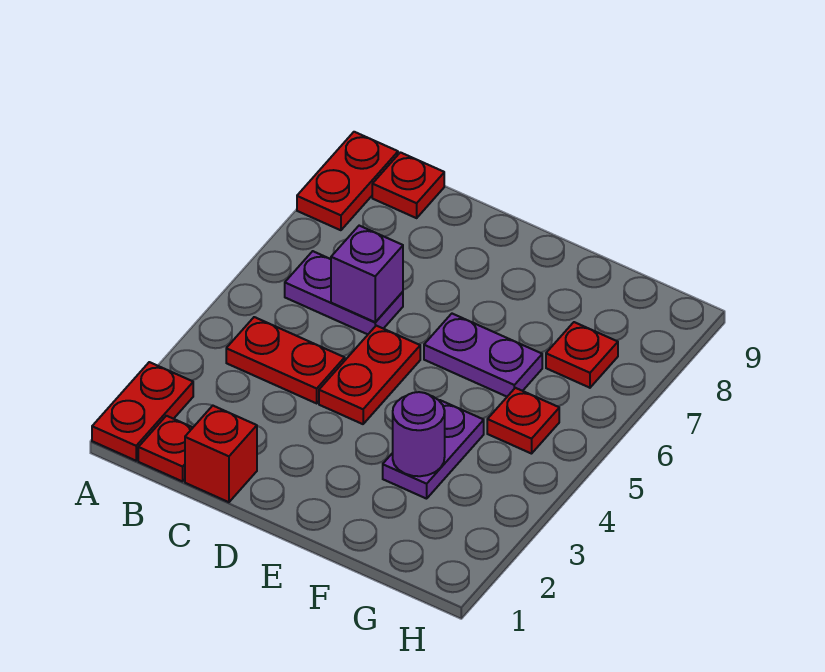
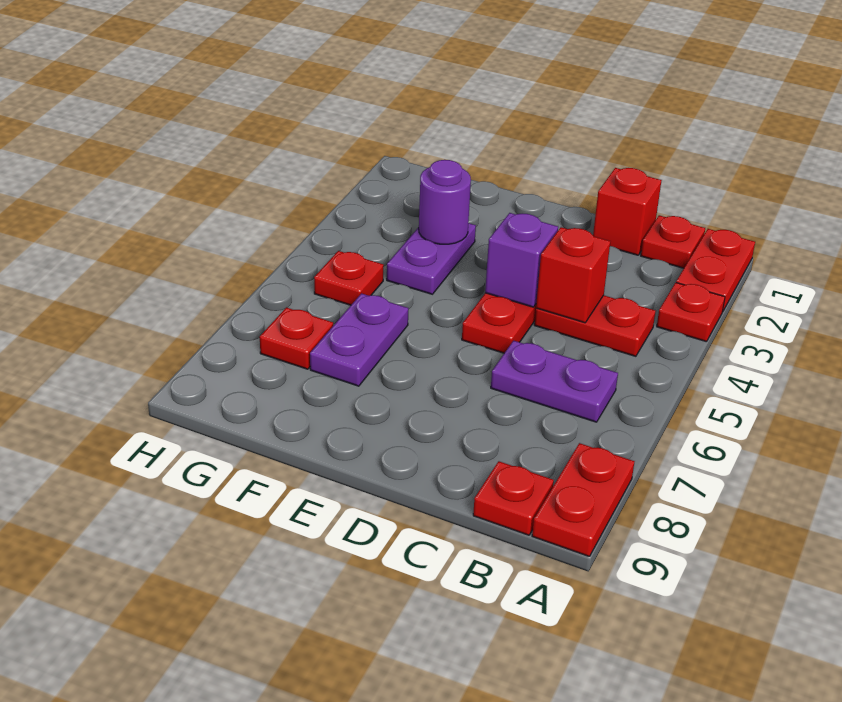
none -> red 1x1 plate [657,283,725,342]
none -> red 1x1 brick [536,227,610,323]
purple 1x1 brick [331,226,403,322] -> purple 1x1 brick moved to [485,213,558,307]
purple 1x2 plate [424,314,542,397] -> purple 1x2 plate turned to [310,294,409,386]

